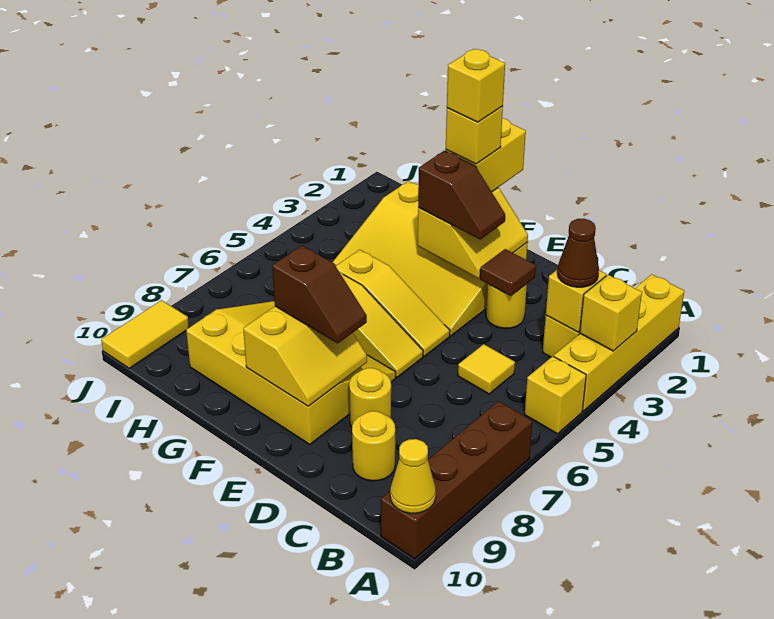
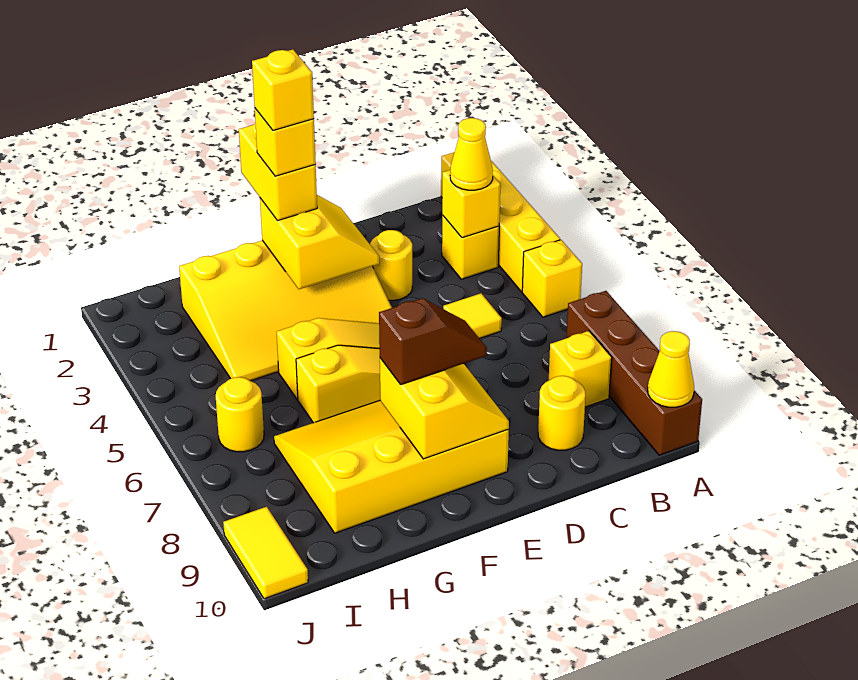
yellow 1x1 brick [580,275,642,351] -> yellow 1x1 brick moved to [549,331,612,407]
brown 1x1 cone [557,219,599,287] -> yellow 1x1 cone [450,118,493,190]
brown 1x1 tile [480,249,536,296] -> none
yellow 1x1 round brick [349,368,391,427] -> yellow 1x1 round brick moved to [216,377,264,452]
brown 1x2 slope [418,151,505,239] -> none

